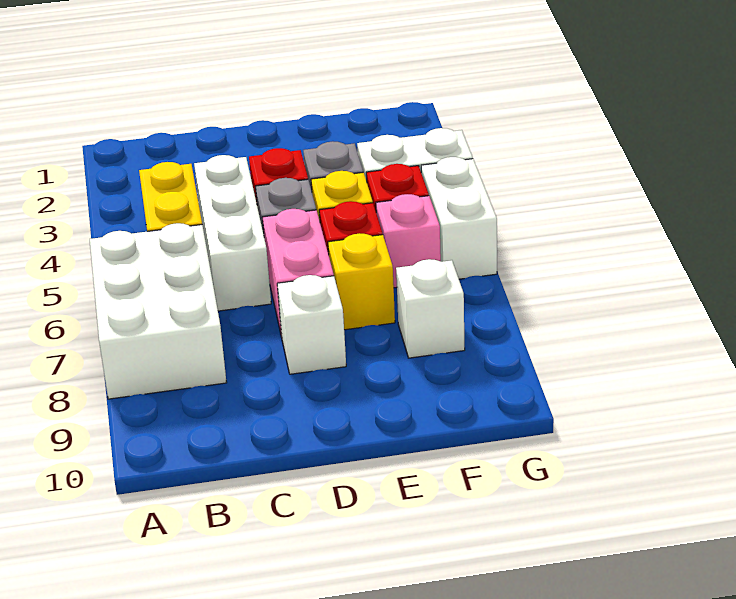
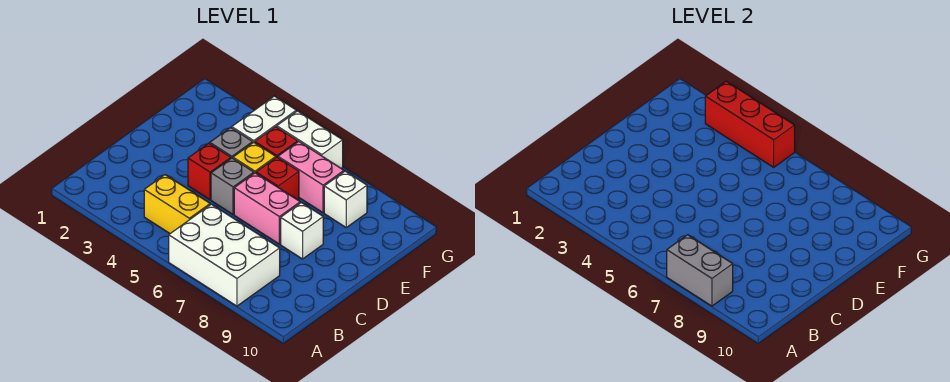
none -> grey 1x2 brick [667,235,733,306]
white 1x3 brick [194,155,271,311] -> none
yellow 1x1 brick [328,233,395,330] -> none
pink 1x1 brick [376,194,441,288] -> pink 1x2 brick [278,142,344,213]
none -> red 1x3 brick [705,81,795,167]

